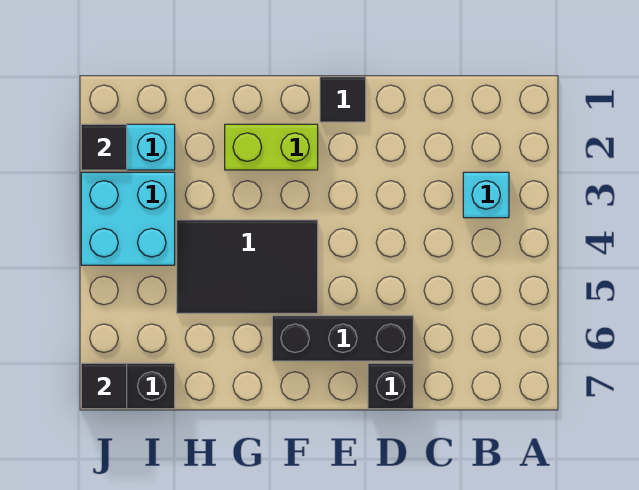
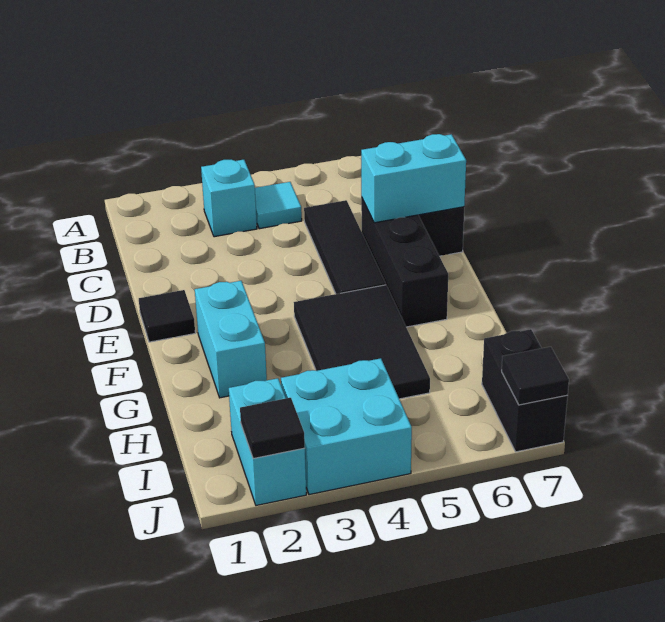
none -> cyan 1x1 tile [255,182,302,229]
none -> black 1x3 tile [304,200,386,294]
none -> cyan 1x2 brick [361,134,466,223]
lime 1x2 brick [225,124,318,170] -> cyan 1x2 brick [195,281,267,398]

